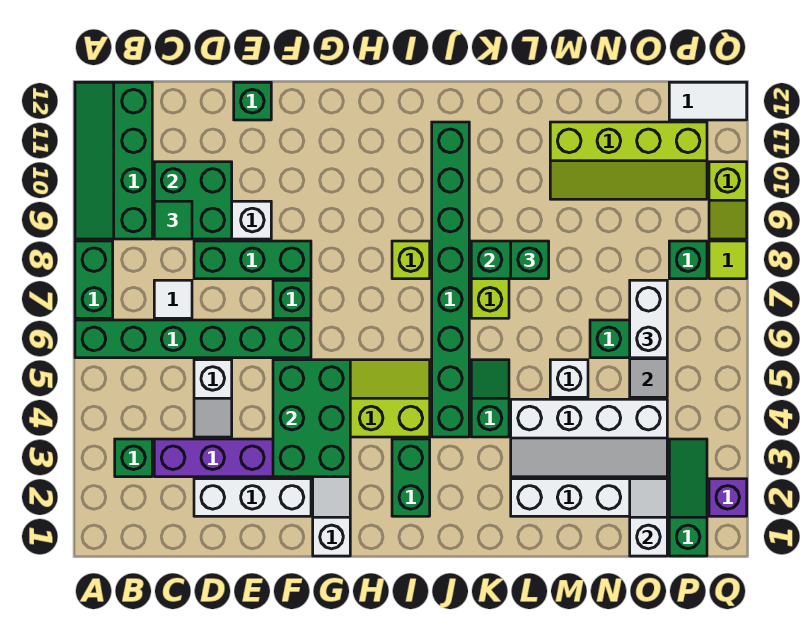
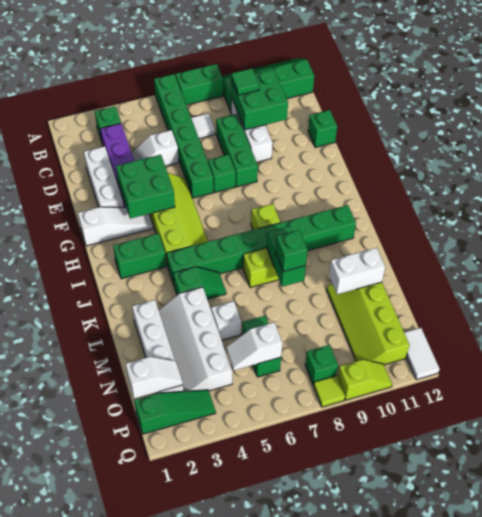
green 2x3 brick [273,360,350,477] -> green 2x2 brick [116,155,175,219]
white 1x2 brick [630,280,667,358] -> white 1x2 brick moved to [329,248,385,294]
purple 1x1 brick [709,479,747,516] -> none
lime 1x2 slope [709,162,747,239] -> lime 1x2 slope turned to [338,360,392,400]

